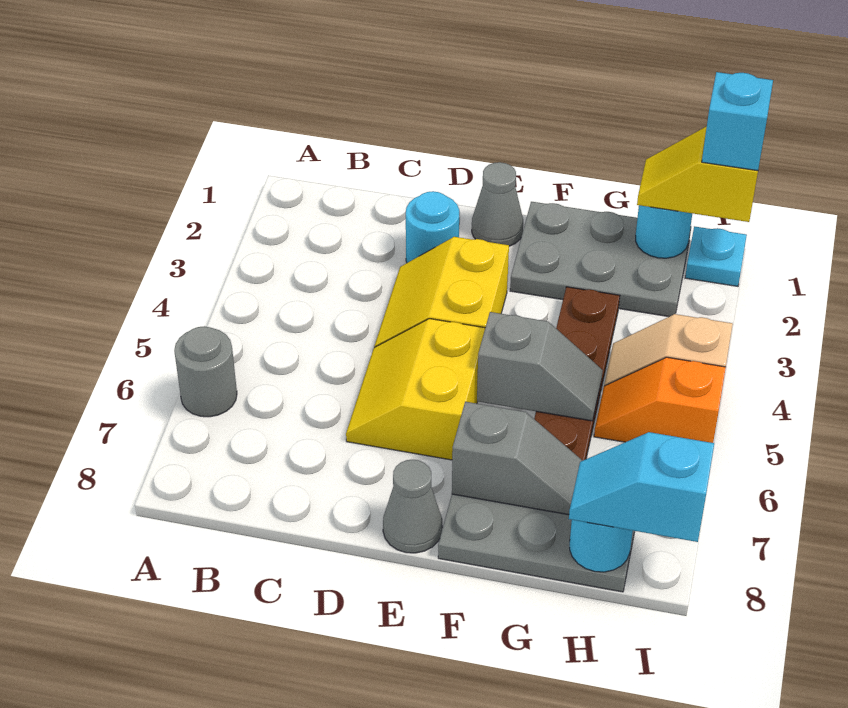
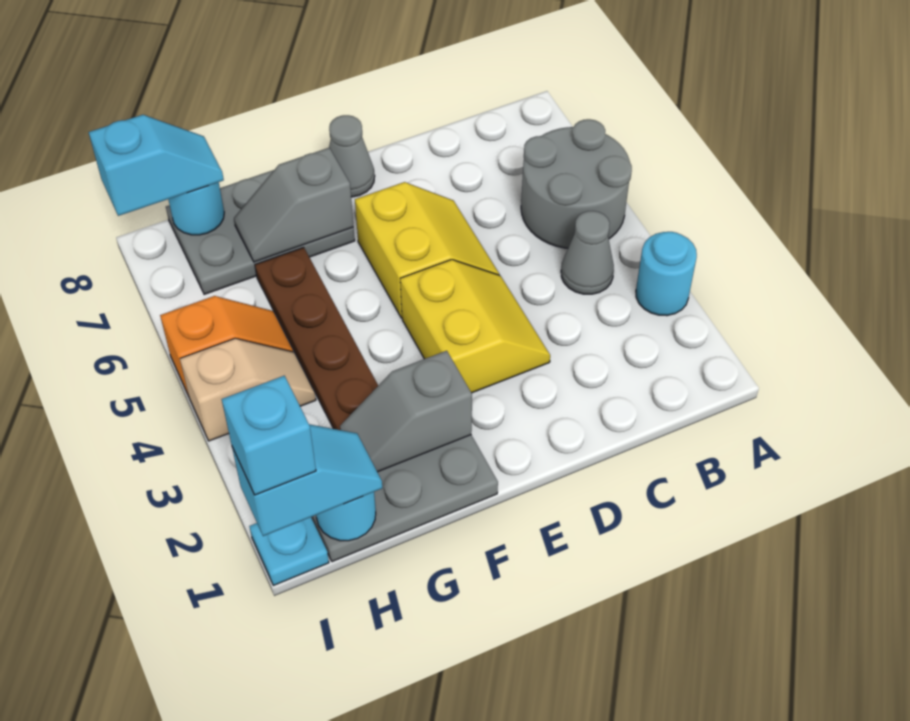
grey 1x1 round brick [174,326,237,417] -> grey 2x2 round brick [521,119,632,248]
cyan 1x1 round brick [406,191,459,263] -> cyan 1x1 round brick moved to [636,232,697,316]
grey 1x1 cone [472,162,523,246] -> grey 1x1 cone moved to [561,211,614,294]
grey 1x2 slope [477,312,603,421] -> grey 1x2 slope moved to [340,351,472,472]
yellow 1x2 slope [637,126,758,222] -> cyan 1x2 slope [232,424,382,536]

